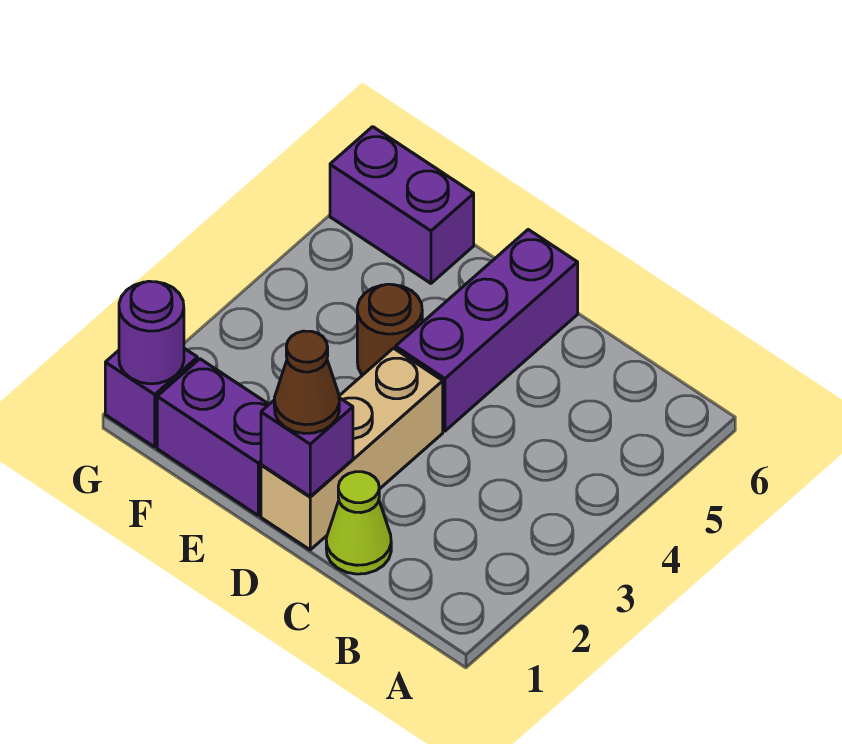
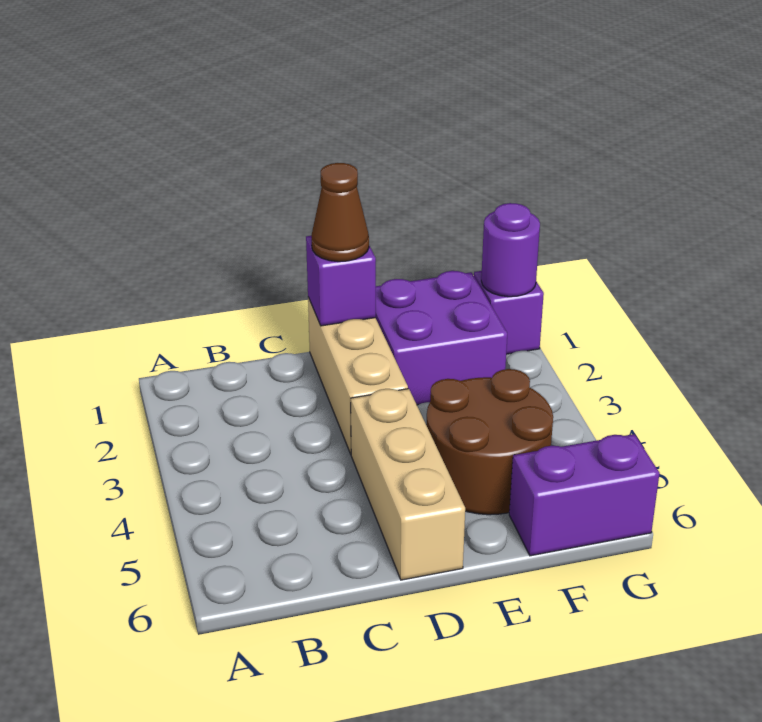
lime 1x1 cone [326,472,391,574] -> none
purple 1x3 brick [396,230,578,431] -> tan 1x3 brick [351,389,465,580]
purple 1x2 brick [157,359,269,515] -> purple 2x2 brick [376,271,507,405]
brown 1x1 round brick [357,284,422,375] -> brown 2x2 round brick [427,369,553,515]

